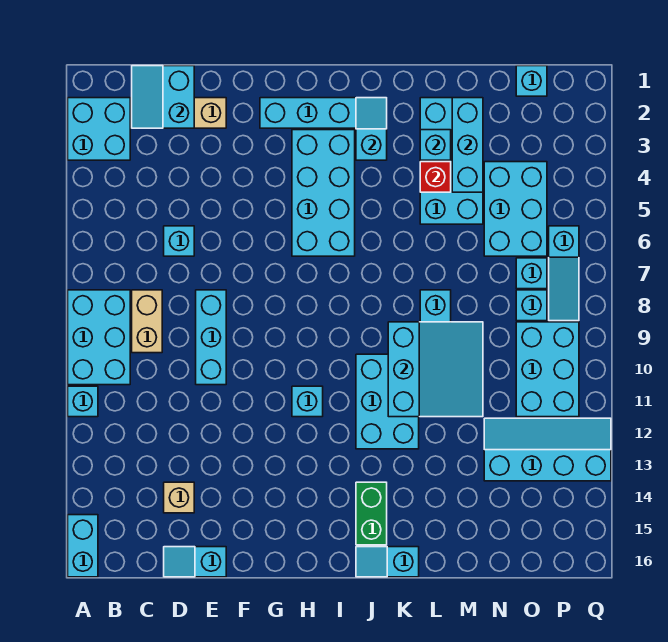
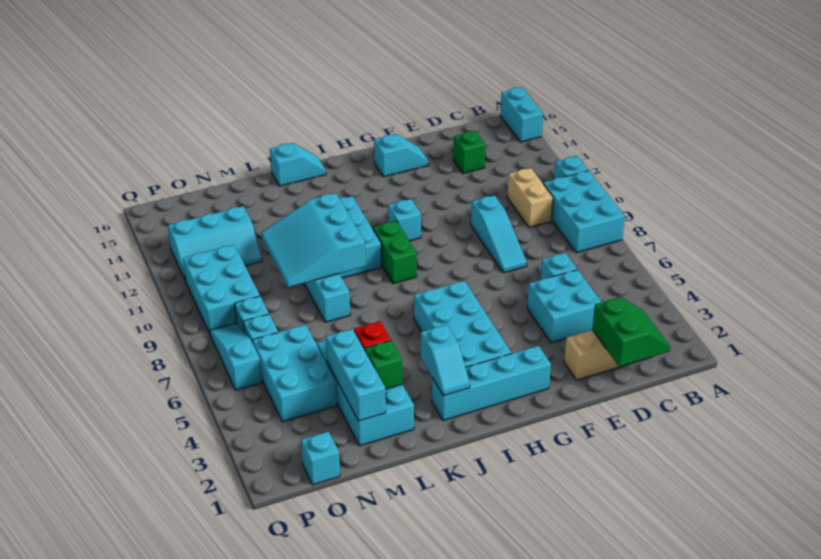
cyan 2x2 brick [68,98,130,160] -> cyan 2x2 brick moved to [527,270,602,343]
cyan 2x2 slope [132,66,194,128] -> green 2x2 slope [592,297,670,367]
tan 1x2 brick [132,290,162,353] -> tan 1x2 brick moved to [507,168,553,227]
tan 1x1 brick [164,482,194,513] -> green 1x1 brick [453,131,486,173]
cyan 1x2 slope [164,547,226,577] -> cyan 1x2 slope moved to [374,134,429,177]
cyan 1x3 brick [196,290,226,385] -> cyan 1x3 slope [471,195,527,273]
green 1x2 brick [356,482,387,545] -> green 1x2 brick moved to [373,221,417,284]
cyan 1x1 brick [420,130,451,160] -> green 1x1 brick [365,340,403,389]
cyan 2x4 slope [484,418,611,481] -> cyan 2x3 slope [168,206,262,281]

